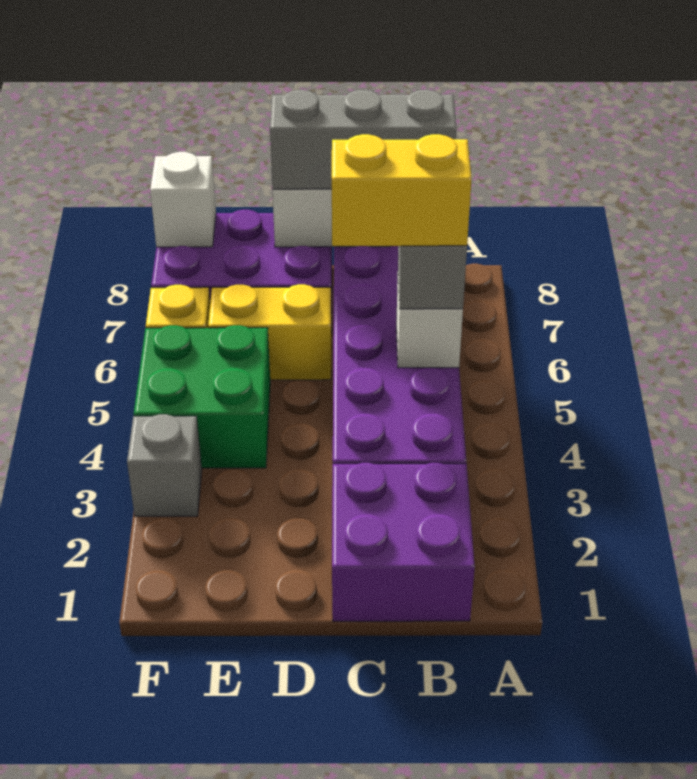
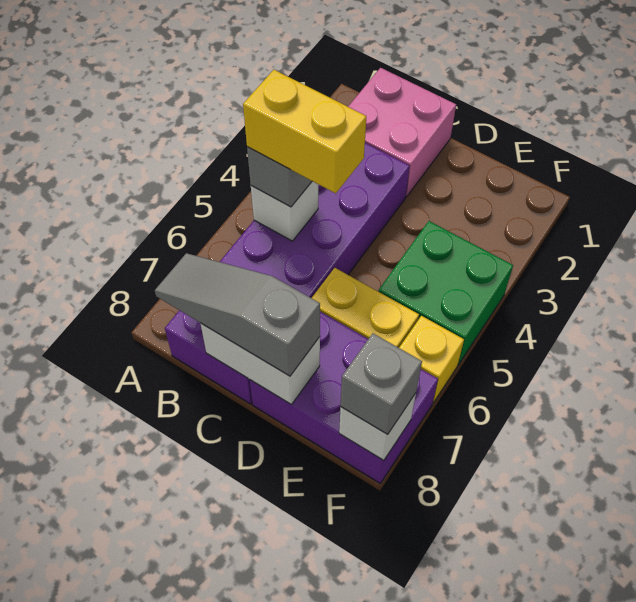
purple 2x2 brick [332,463,475,621] -> pink 2x2 brick [348,68,456,197]
grey 1x3 brick [270,90,456,189] -> grey 1x3 slope [155,253,320,376]
grey 1x1 brick [127,414,202,516] -> grey 1x1 brick moved to [341,333,422,434]

